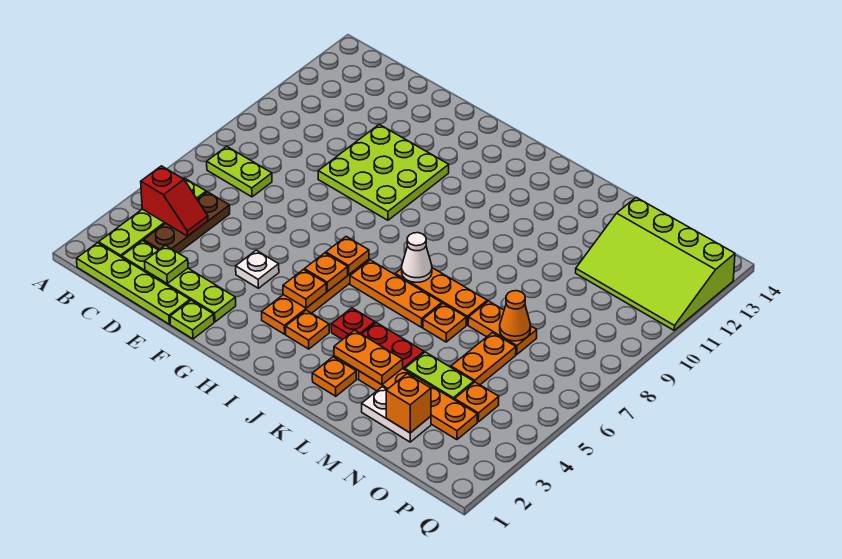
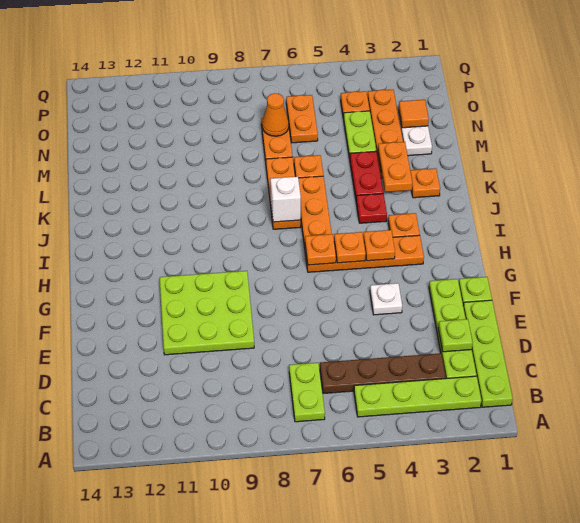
red 1x2 slope [141,166,208,236] -> none
brown 1x3 plate [144,192,230,253] -> brown 1x4 plate [320,353,446,394]
white 1x1 cone [402,233,432,282] -> white 1x1 brick [270,177,301,222]
orange 1x1 brick [386,374,431,433] -> orange 1x1 tile [399,100,429,128]
orange 1x2 plate [451,333,516,385] -> orange 1x2 plate turned to [286,95,318,143]
lime 3x4 slope [576,197,735,330] -> none

